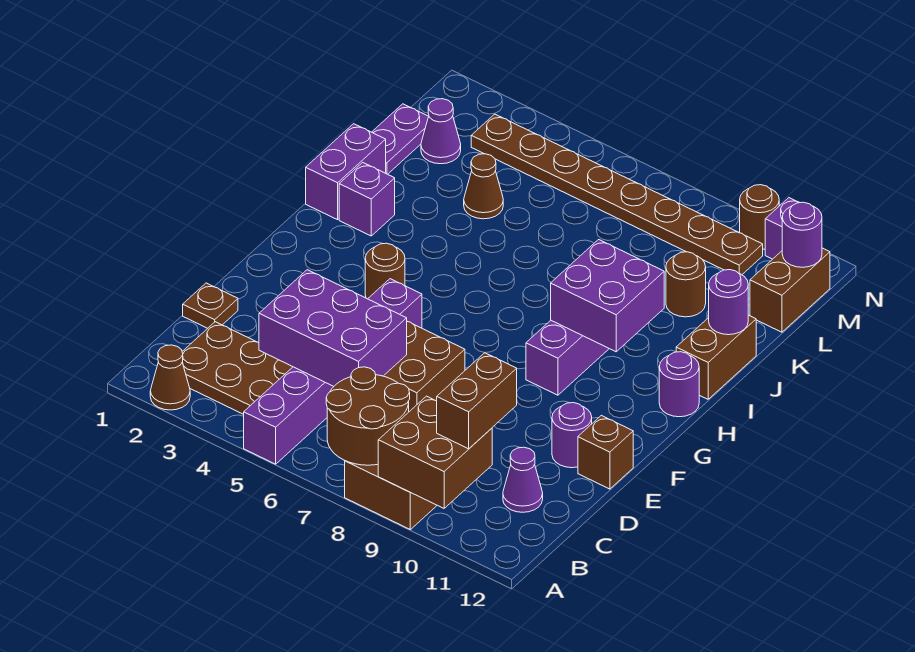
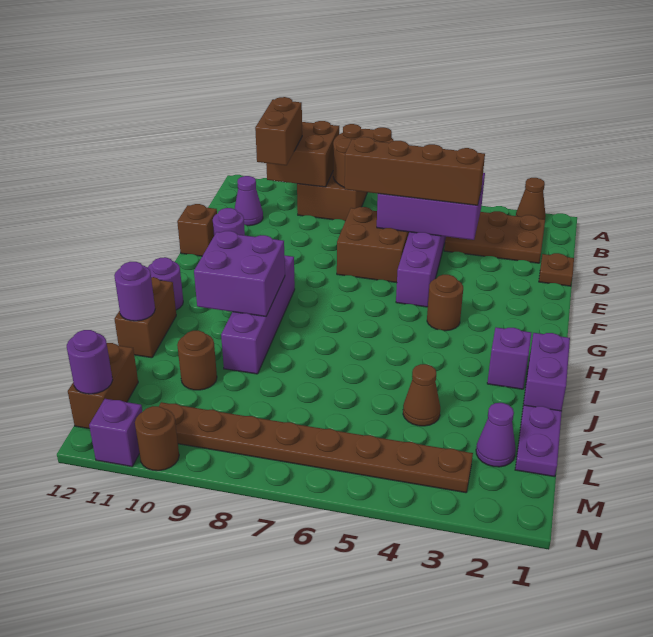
none -> brown 1x4 brick [345,137,485,205]

